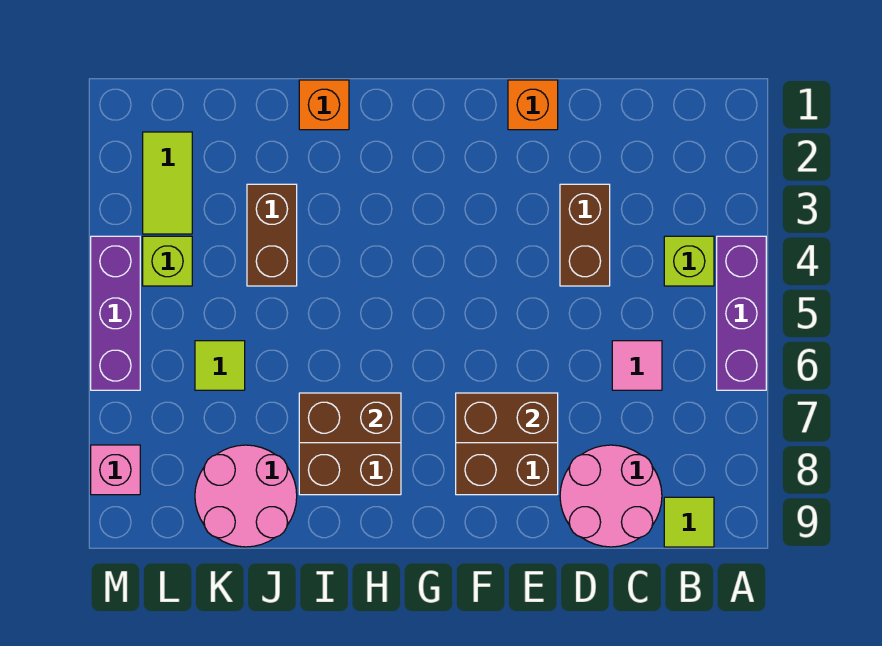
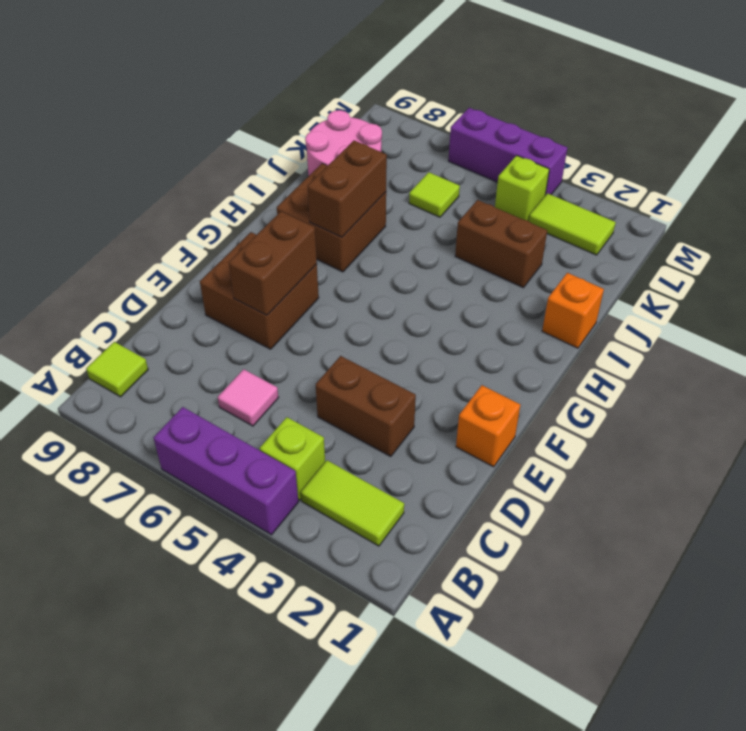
none -> lime 1x2 tile [301,460,404,546]
pink 2x2 round brick [560,445,662,547] -> none
pink 1x1 brick [91,445,140,495] -> none

